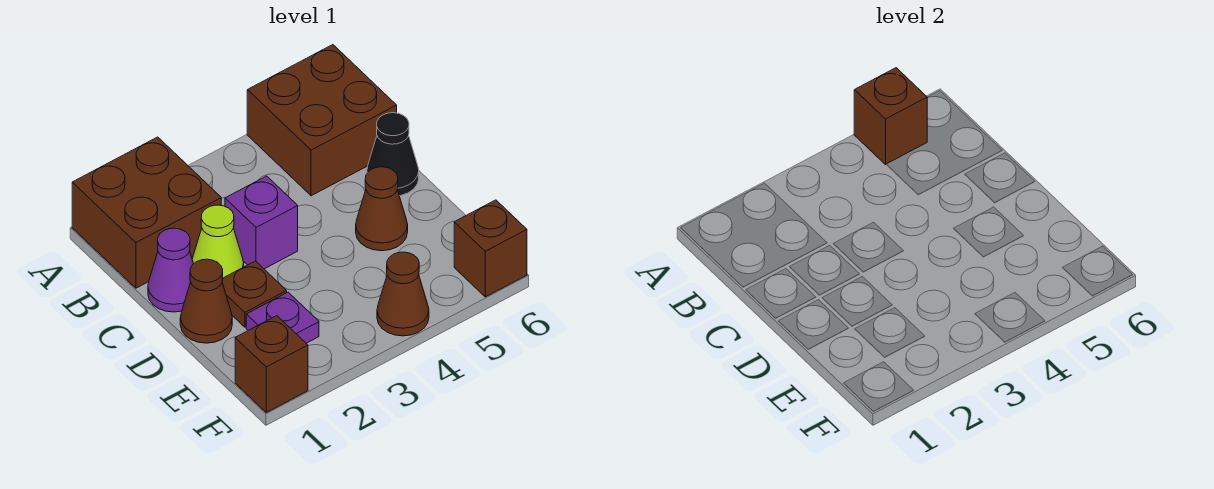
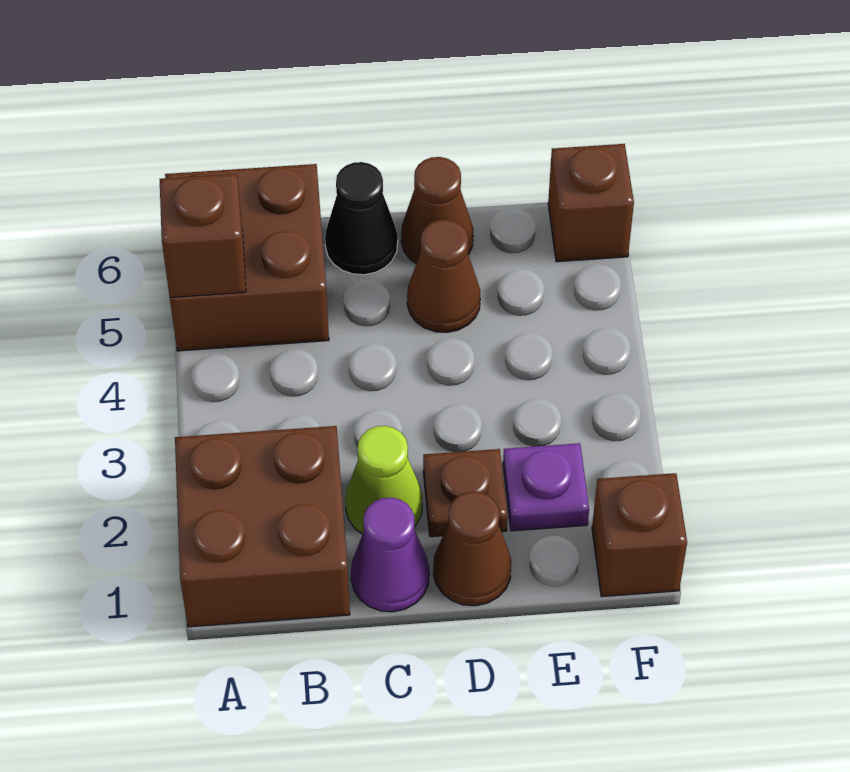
purple 1x1 brick [225,176,298,269] -> none
brown 1x1 cone [377,252,429,336] -> brown 1x1 cone moved to [401,157,473,264]

